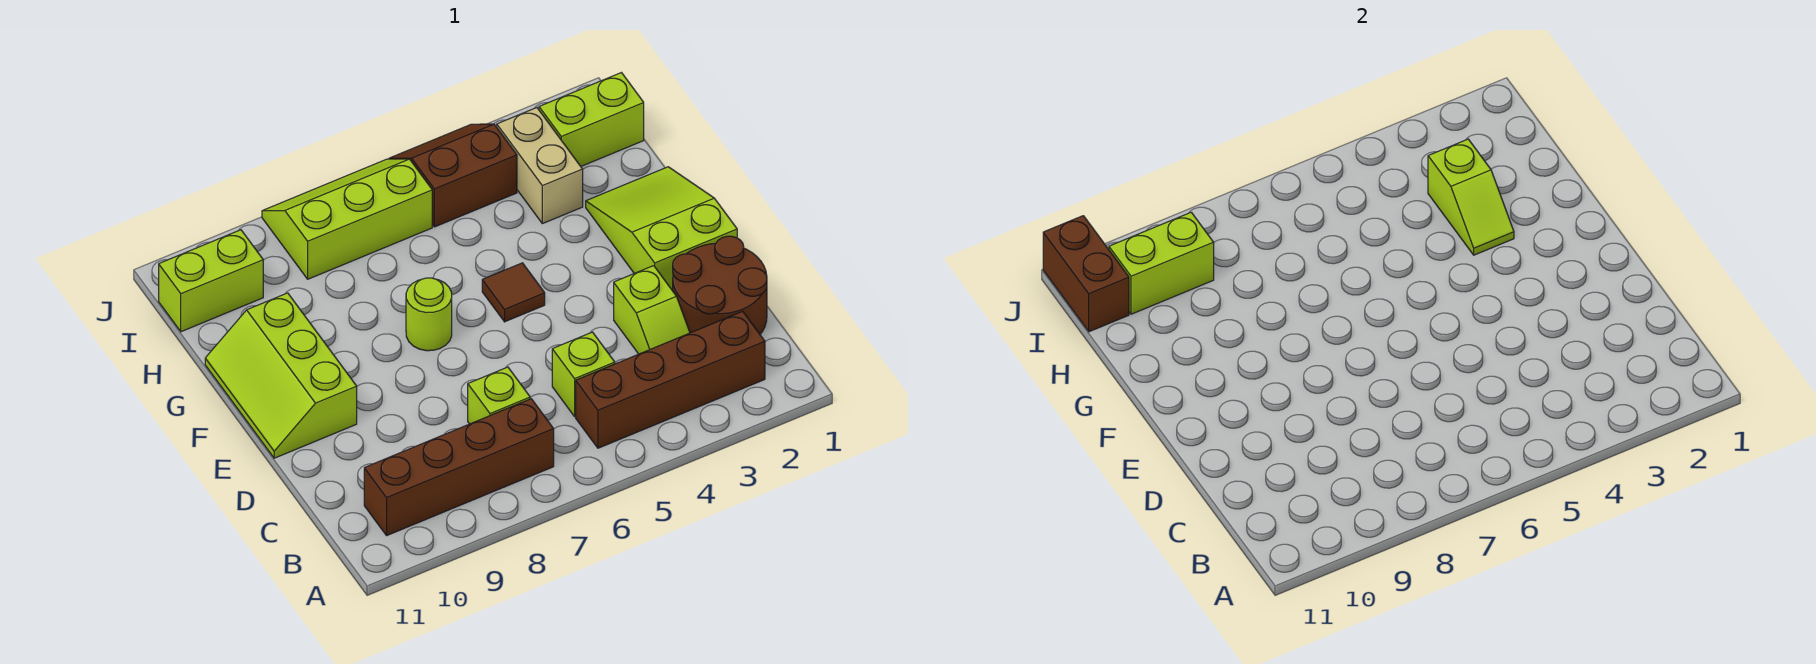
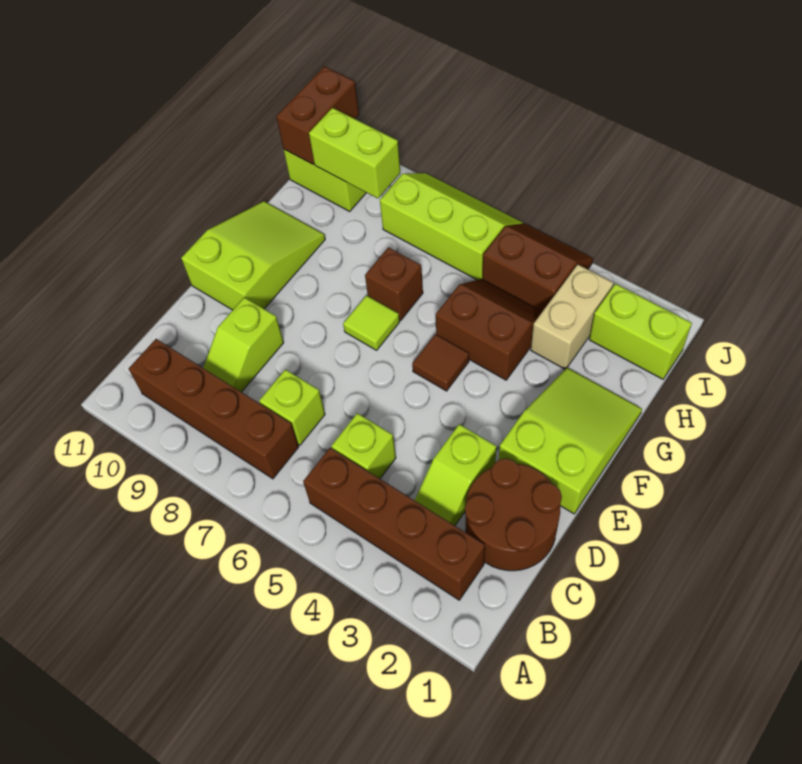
lime 2x3 slope [205,293,357,458] -> lime 2x3 slope turned to [181,201,325,310]
lime 1x1 round brick [406,278,452,351] -> lime 1x1 tile [343,296,400,350]
lime 1x2 slope [1428,139,1514,255] -> lime 1x2 slope moved to [203,297,284,392]
none -> brown 2x2 slope [436,279,542,380]
none -> brown 1x1 brick [365,247,423,321]

